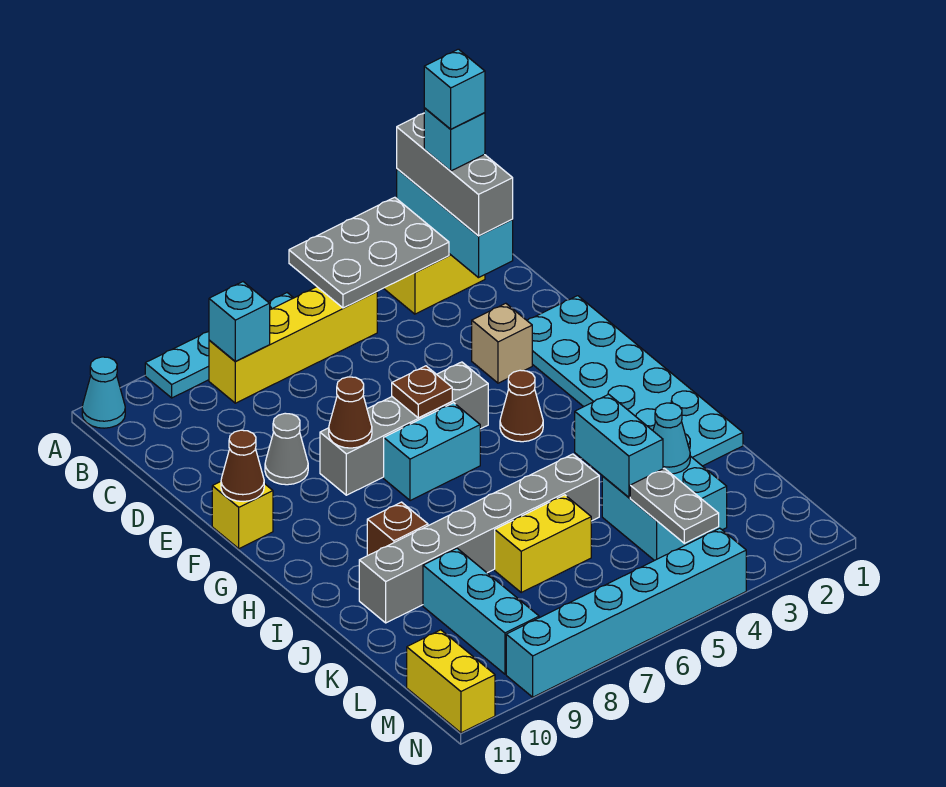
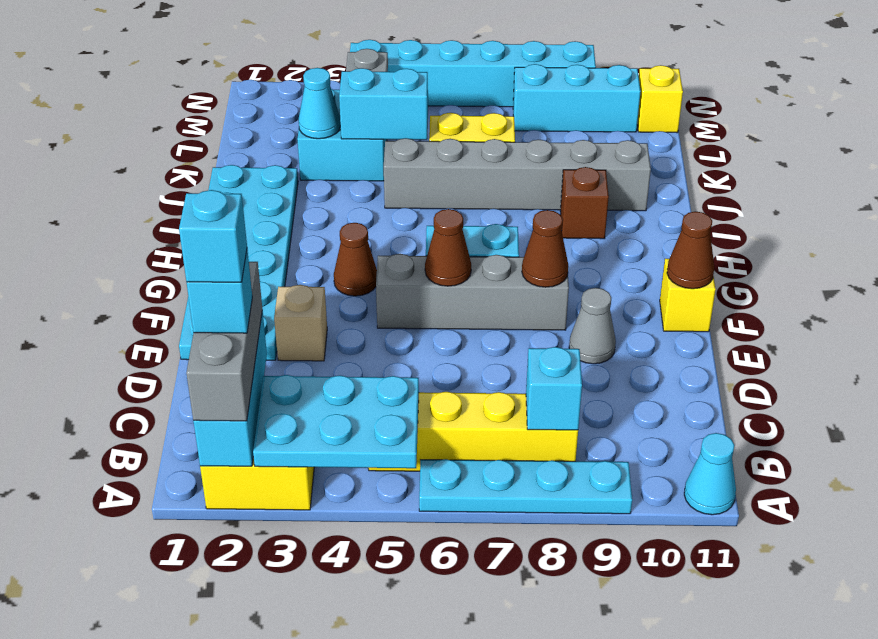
grey 2x3 plate [289,197,449,308] -> cyan 2x3 plate [253,375,419,468]
brown 1x1 plate [392,366,452,418] -> brown 1x1 cone [425,209,471,286]
cyan 1x2 brick [575,394,663,497] -> cyan 1x2 brick turned to [339,68,428,140]
cyan 1x3 brick [423,548,539,674] -> cyan 1x3 brick turned to [513,64,641,132]
yellow 1x2 brick [407,630,495,733] -> yellow 1x1 brick [637,65,683,133]

